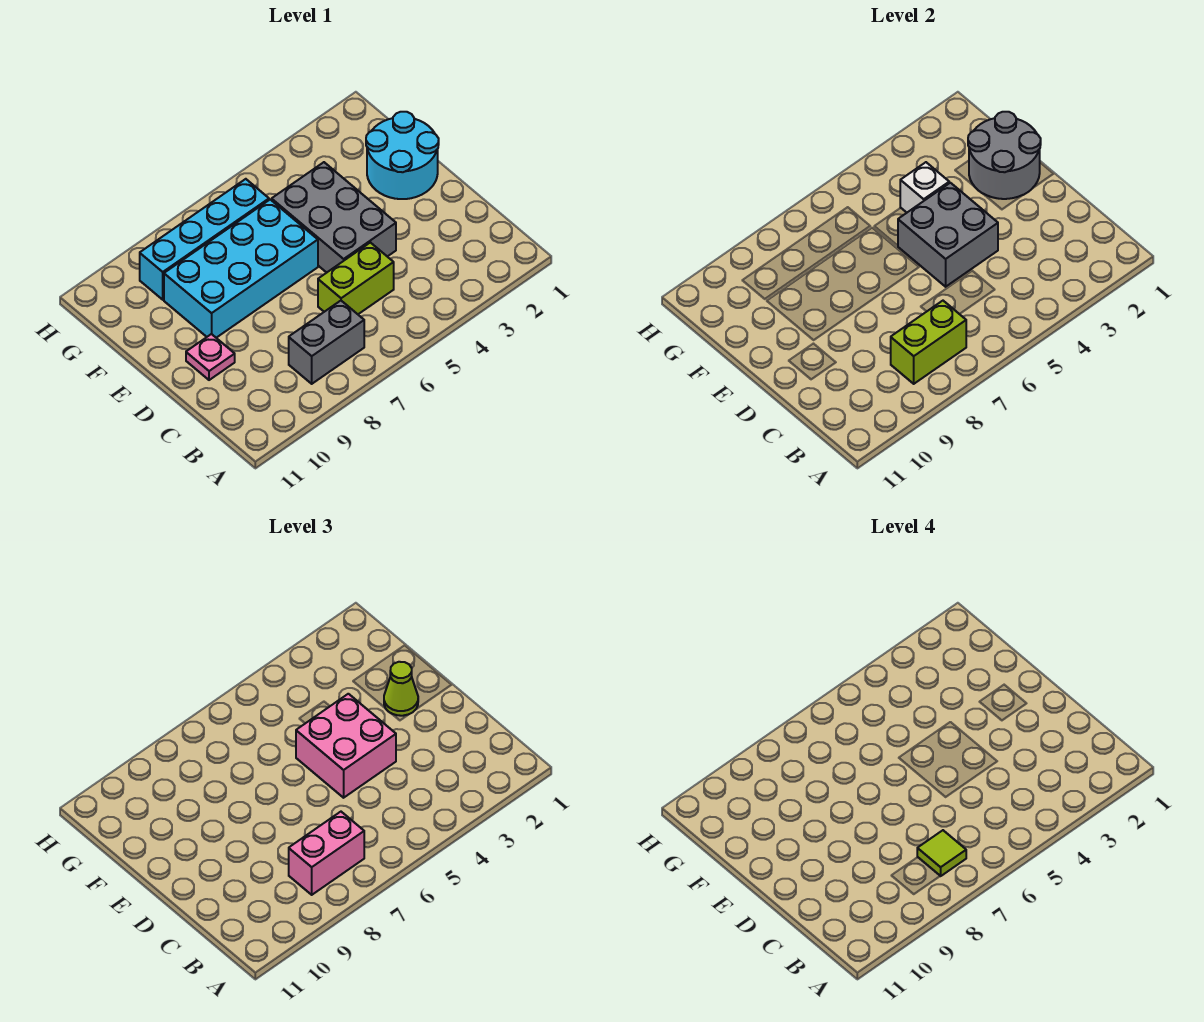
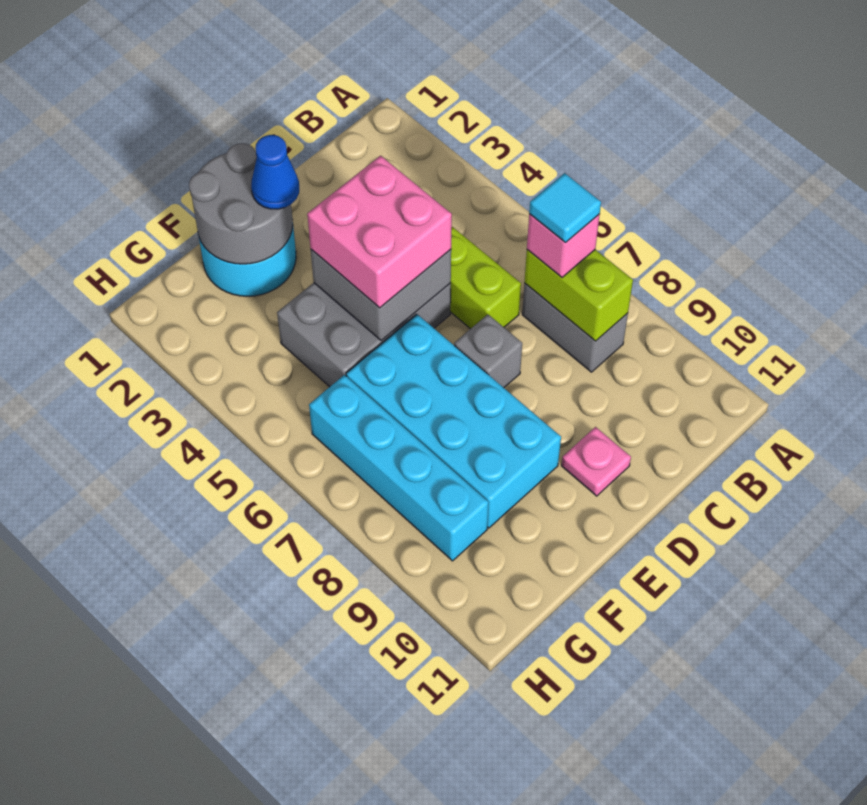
pink 1x2 brick [289,812,364,895] -> pink 1x1 brick [527,214,600,277]
lime 1x1 tile [917,830,966,876] -> cyan 1x1 tile [529,173,601,243]
none -> grey 1x1 brick [454,315,522,388]
lime 1x1 cone [384,662,418,716] -> blue 1x1 cone [251,135,299,209]
white 1x1 brick [900,162,949,212] -> none

